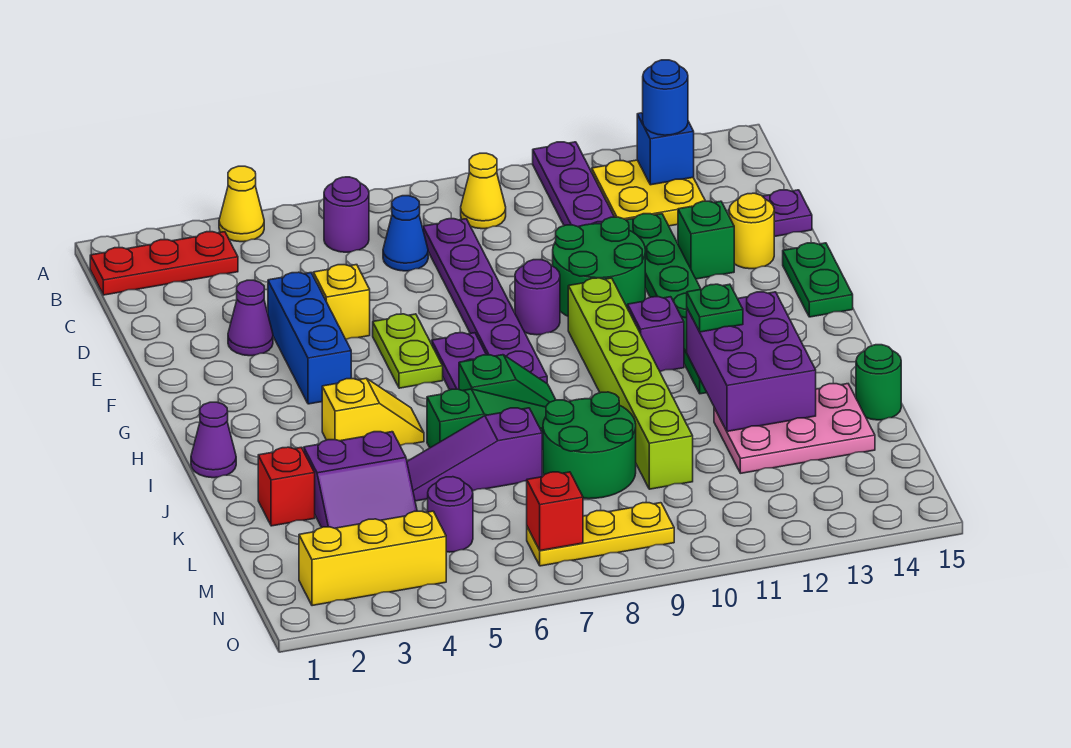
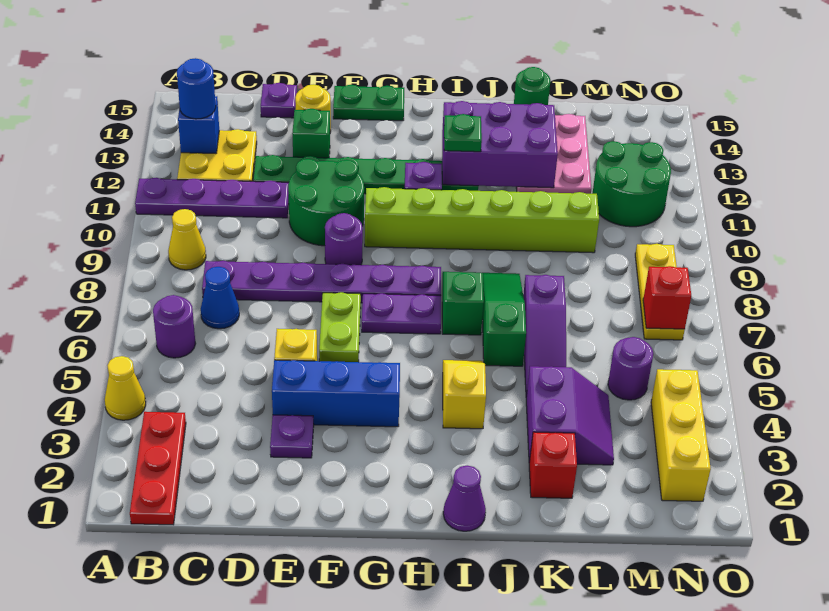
purple 1x1 cone [228,280,273,356] -> purple 1x1 plate [270,415,314,458]
lime 1x2 plate [373,314,443,388] -> lime 1x2 plate turned to [319,292,361,362]
green 2x2 round brick [543,392,636,499] -> green 2x2 round brick moved to [592,141,671,227]

